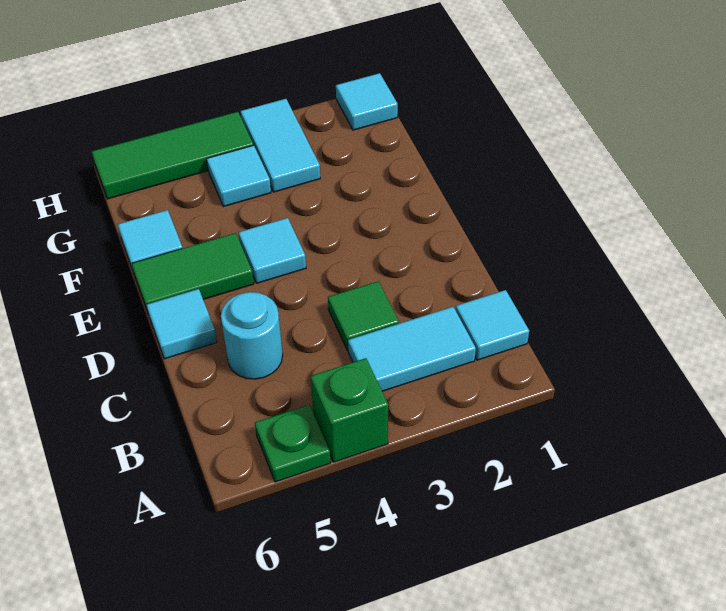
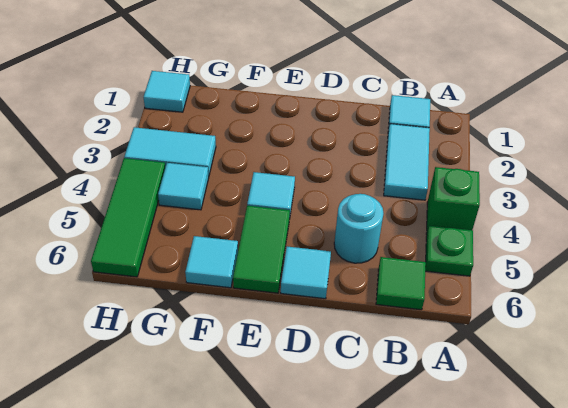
green 1x1 tile [328,281,399,351] -> green 1x1 tile moved to [376,257,426,310]

